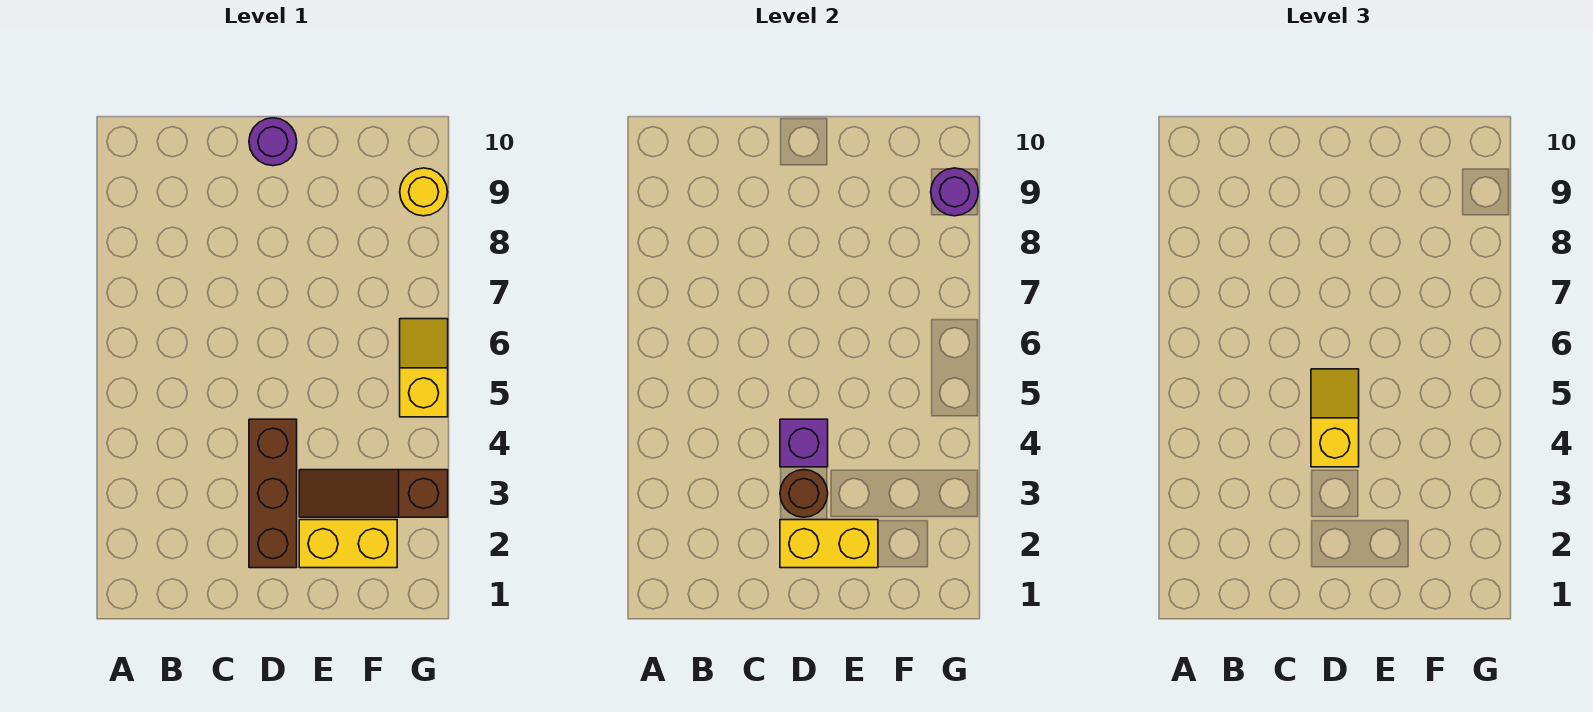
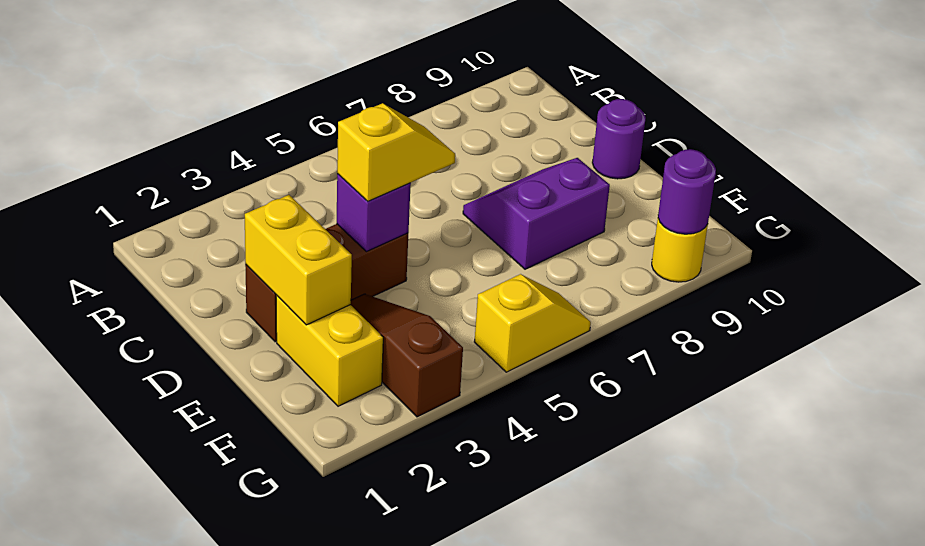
brown 1x1 round brick [780,470,828,517] -> none
none -> purple 2x2 slope [463,158,610,269]

